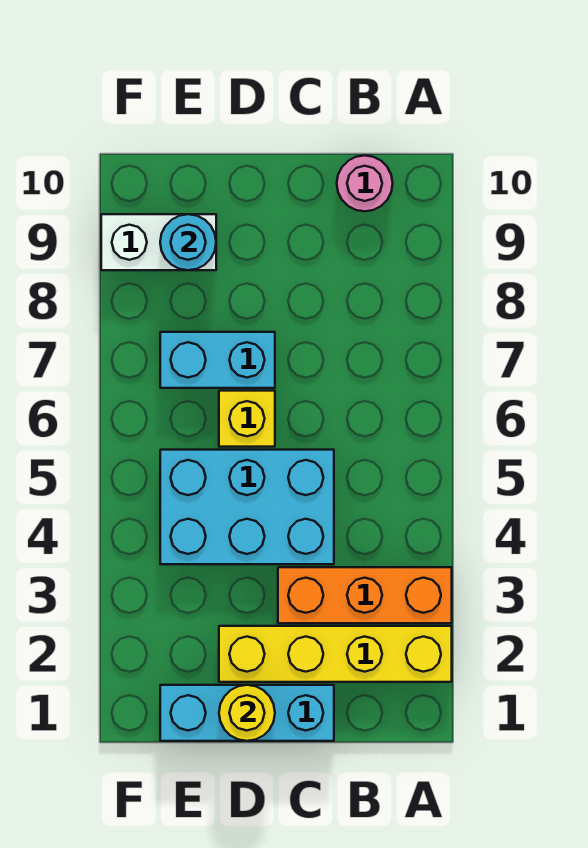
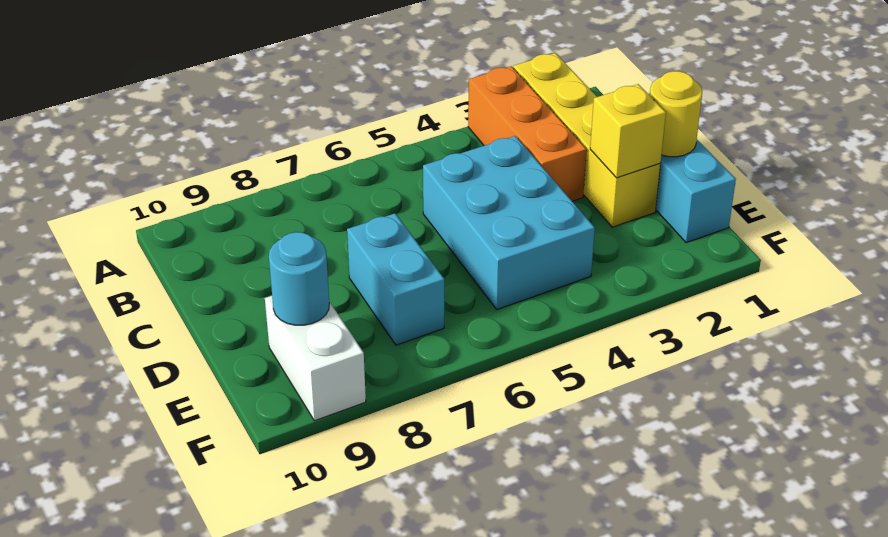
pink 1x1 round brick [337,155,393,211] -> none
yellow 1x1 brick [219,391,275,447] -> yellow 1x1 brick moved to [590,84,666,178]

